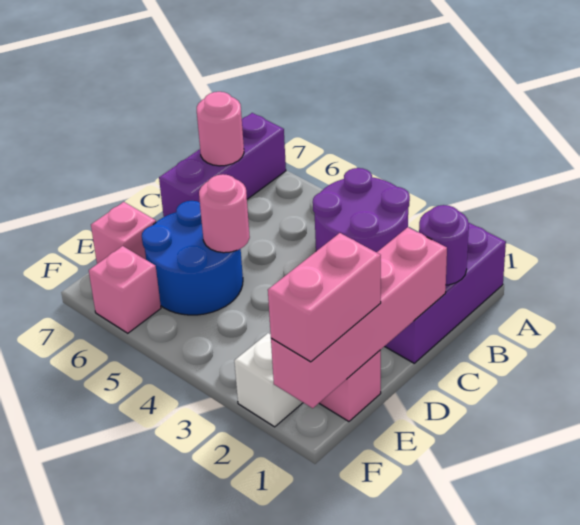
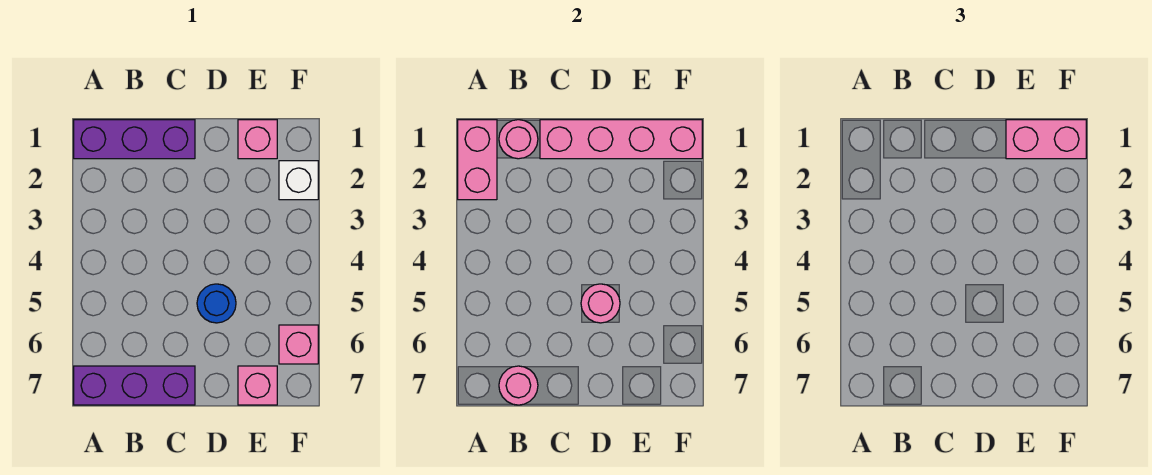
none -> pink 1x2 brick [458,120,497,200]
purple 2x2 round brick [313,168,410,252] -> none
purple 1x1 round brick [419,205,469,285] -> pink 1x1 round brick [499,120,538,159]
blue 2x2 round brick [142,201,243,315] -> blue 1x1 round brick [197,284,236,323]

